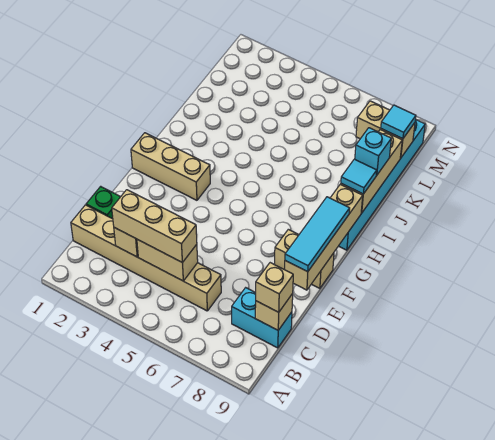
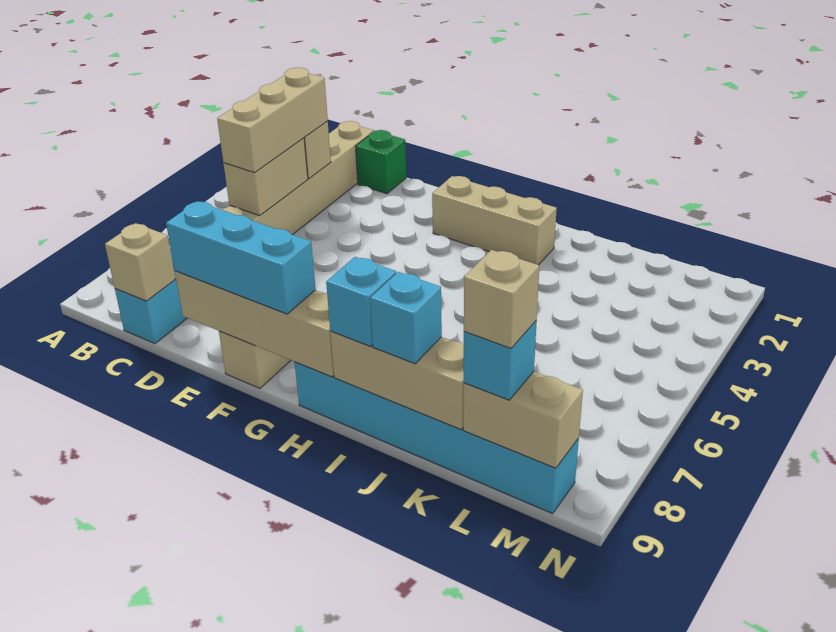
tan 1x1 brick [256,263,293,312] -> tan 1x1 brick moved to [464,250,539,348]
cyan 1x3 tile [285,197,350,272] -> cyan 1x3 brick [166,201,316,314]
tan 1x3 brick [131,133,210,200] -> tan 1x3 brick turned to [432,176,557,265]
cyan 1x1 tile [341,159,377,194] -> cyan 1x1 brick [326,257,396,347]
tan 1x2 brick [356,101,415,158] -> tan 1x2 brick turned to [463,372,583,468]
cyan 1x1 tile [381,105,416,139] -> cyan 1x1 brick [464,321,537,400]

